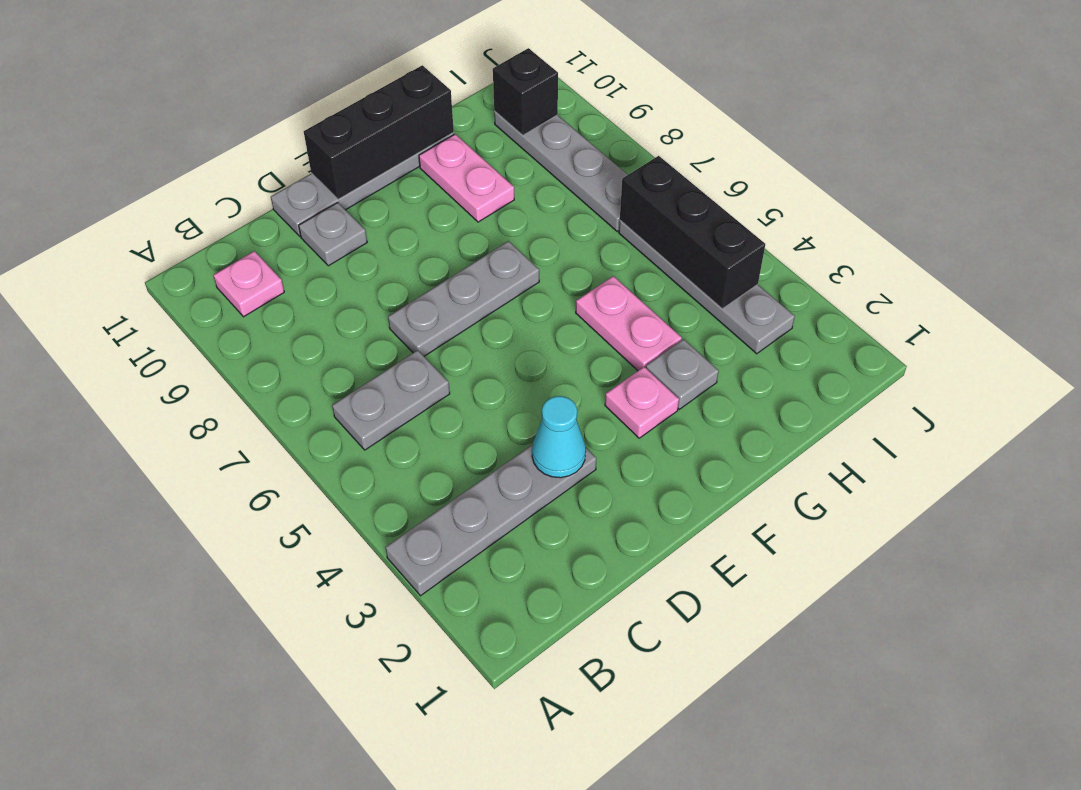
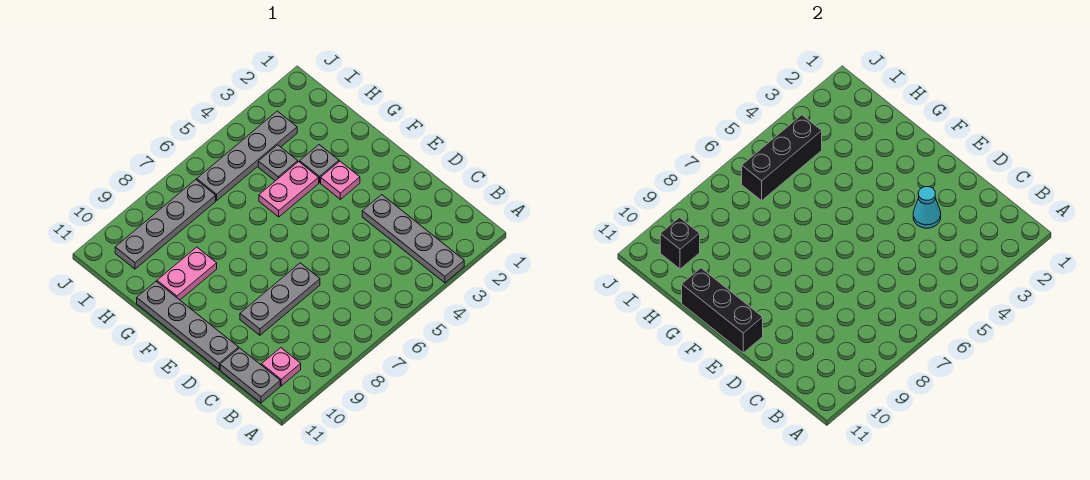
grey 1x2 plate [332,350,450,450] -> grey 1x2 plate moved to [220,348,280,403]
grey 1x3 plate [388,241,539,356] -> grey 1x3 plate turned to [240,263,320,335]
grey 1x1 plate [299,203,367,266] -> grey 1x1 plate moved to [258,145,298,181]

